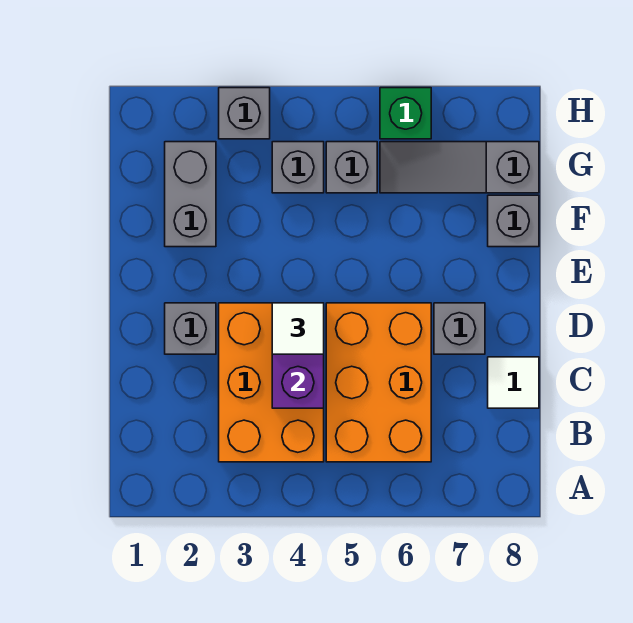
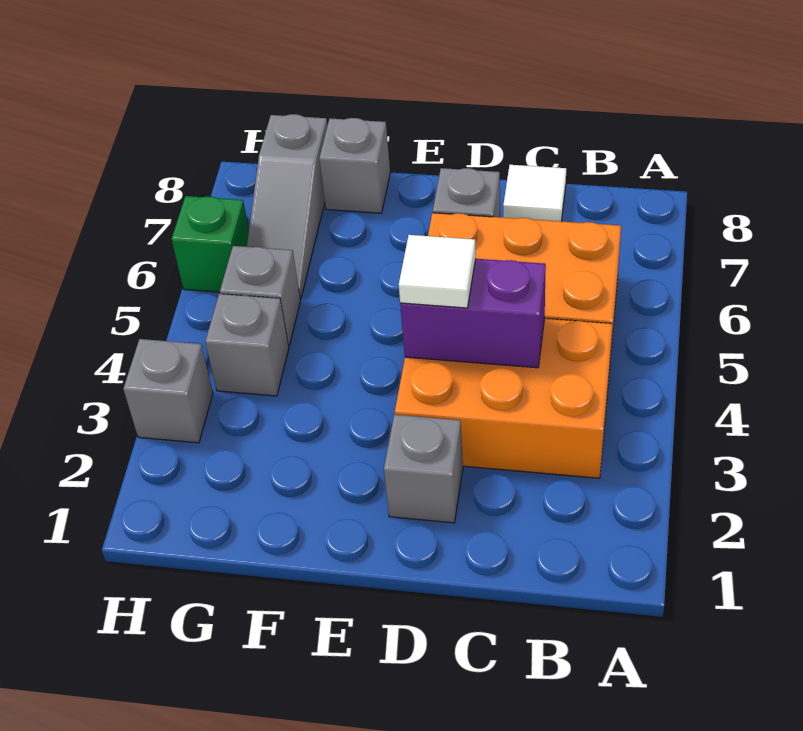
grey 1x2 brick [165,142,216,247] -> none

